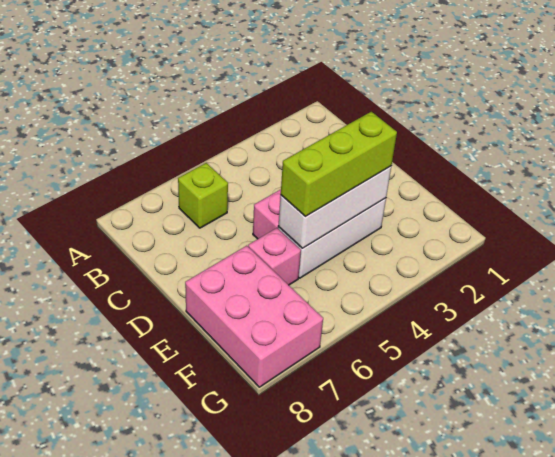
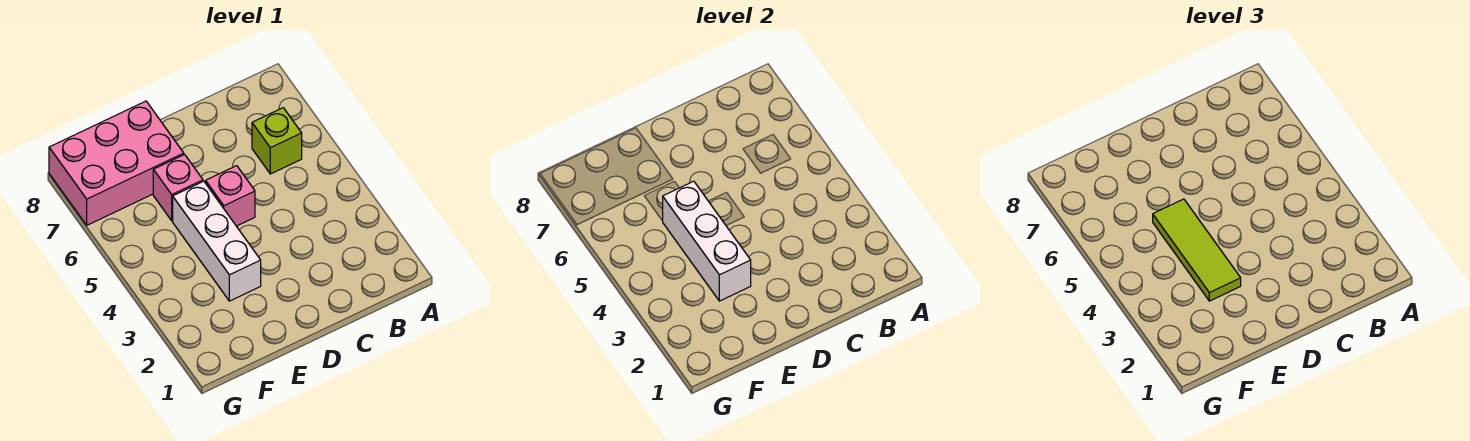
lime 1x3 brick [281,112,397,217] -> lime 1x3 tile [1153,199,1241,301]

